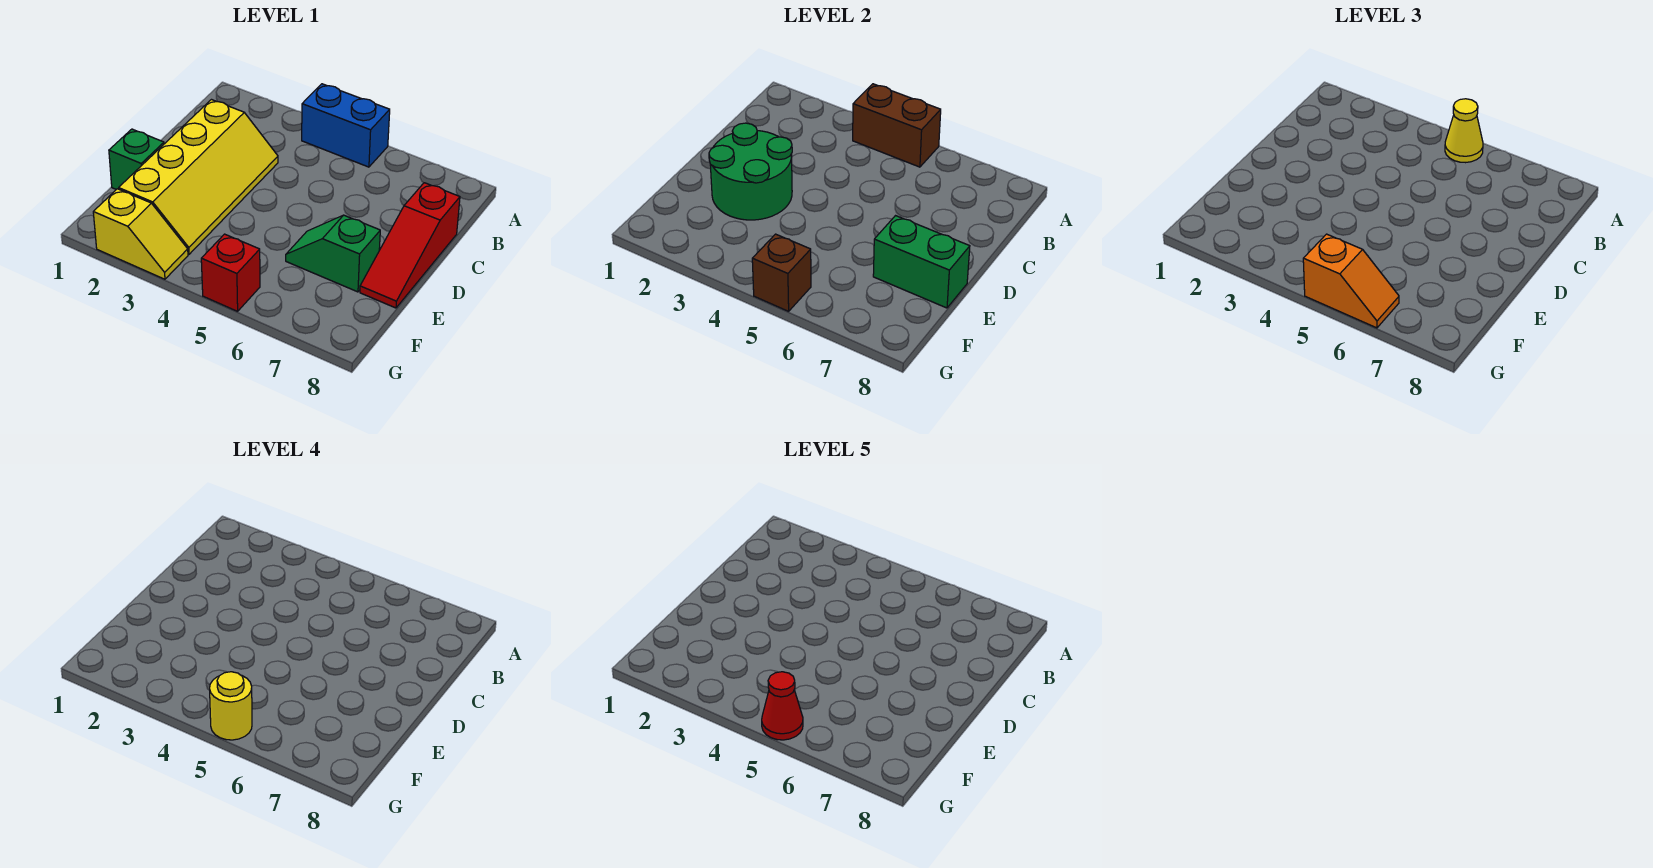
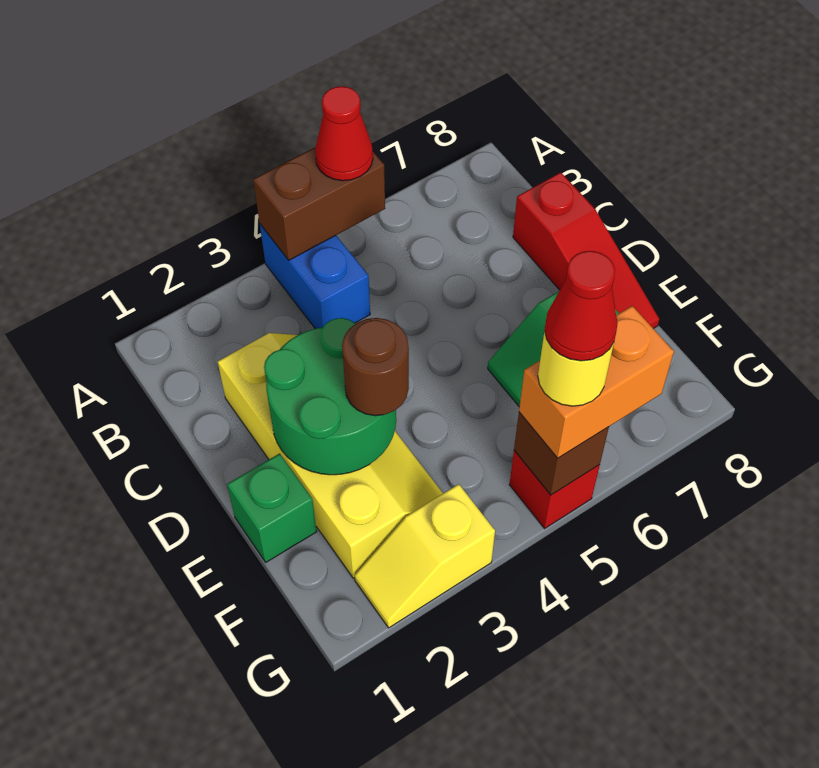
blue 1x2 brick [302,84,390,167] -> blue 1x2 brick turned to [260,225,370,329]
yellow 1x1 cone [1445,99,1483,163] -> red 1x1 cone [315,86,373,181]
none -> brown 1x1 round brick [342,318,409,416]
green 1x2 brick [873,216,970,308] -> none
yellow 1x2 slope [93,189,188,279] -> yellow 1x2 slope turned to [355,484,495,628]
orange 1x2 slope [1303,234,1399,328] -> orange 1x2 brick [519,306,674,458]

